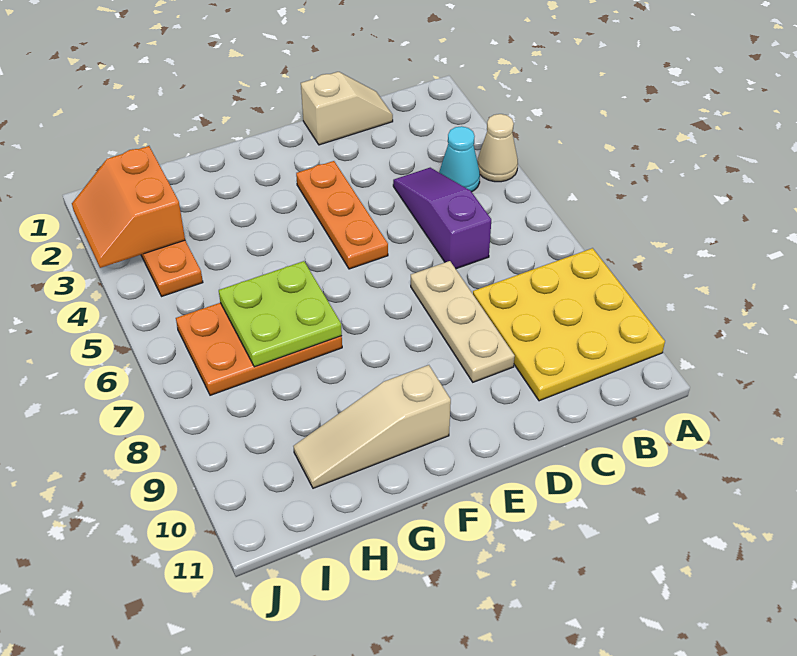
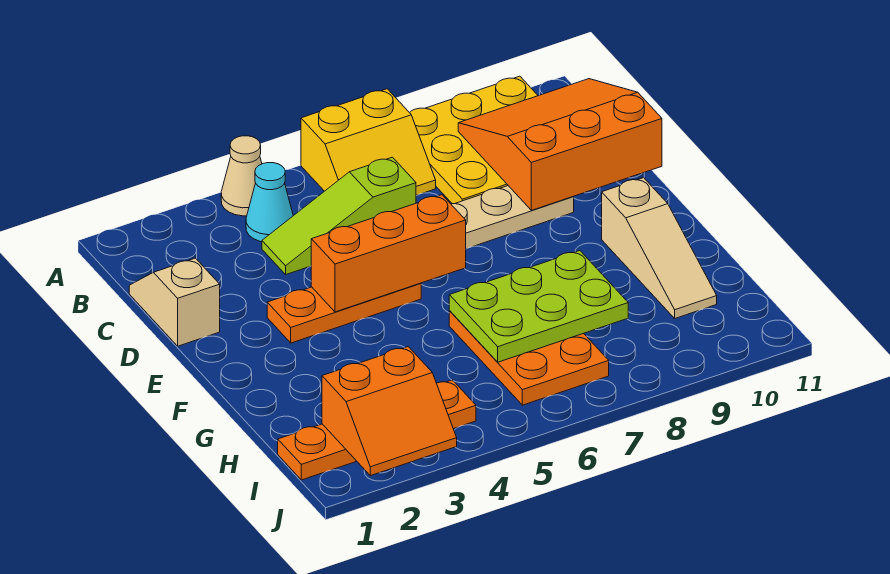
none -> yellow 2x2 slope [301,89,436,195]
none -> orange 3x3 slope [458,79,662,210]
purple 1x3 slope [393,168,491,269] -> lime 1x3 slope [262,157,416,274]
none -> orange 1x3 brick [311,195,466,312]
lime 2x2 plate [219,261,342,367] -> lime 2x3 plate [449,251,628,362]

